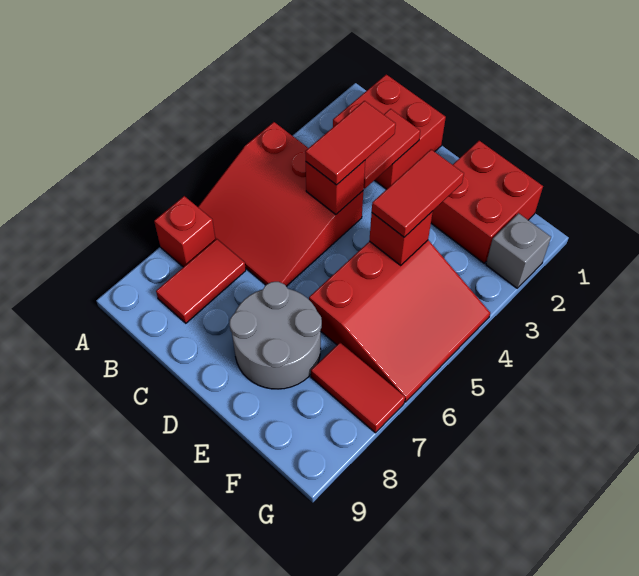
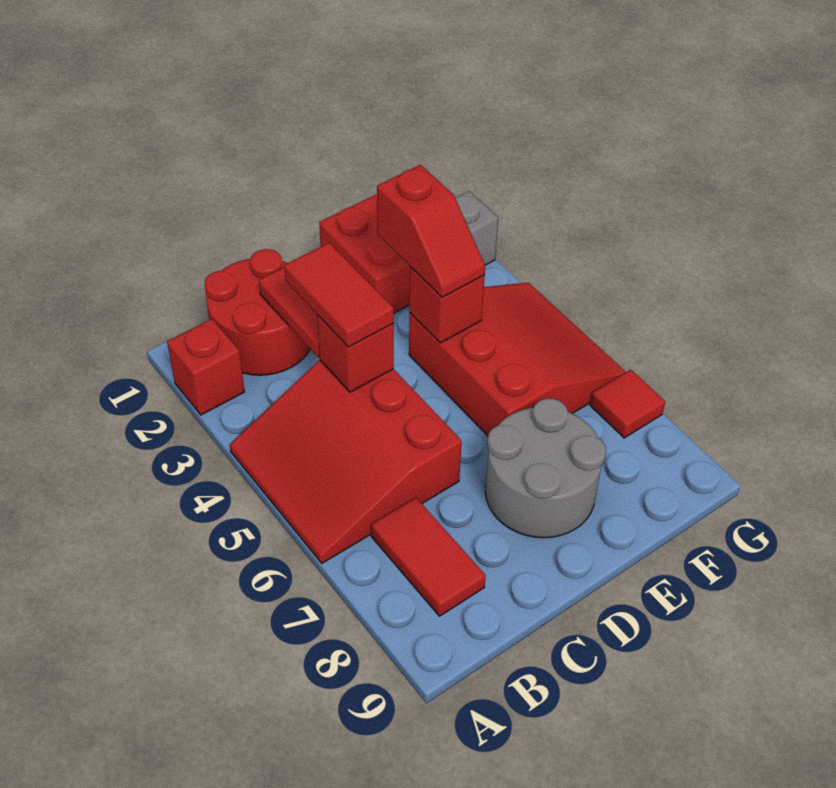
red 3x3 slope [198,122,363,286] -> red 3x3 slope turned to [230,360,462,563]
red 1x1 brick [154,196,216,267] -> red 1x1 brick moved to [167,319,245,415]
red 2x2 brick [333,74,446,189] -> red 2x2 round brick [205,249,310,375]
red 1x2 tile [372,150,464,237] -> red 1x2 slope [377,165,485,297]
red 1x2 tile [311,343,405,433] -> red 1x1 tile [590,370,665,438]

